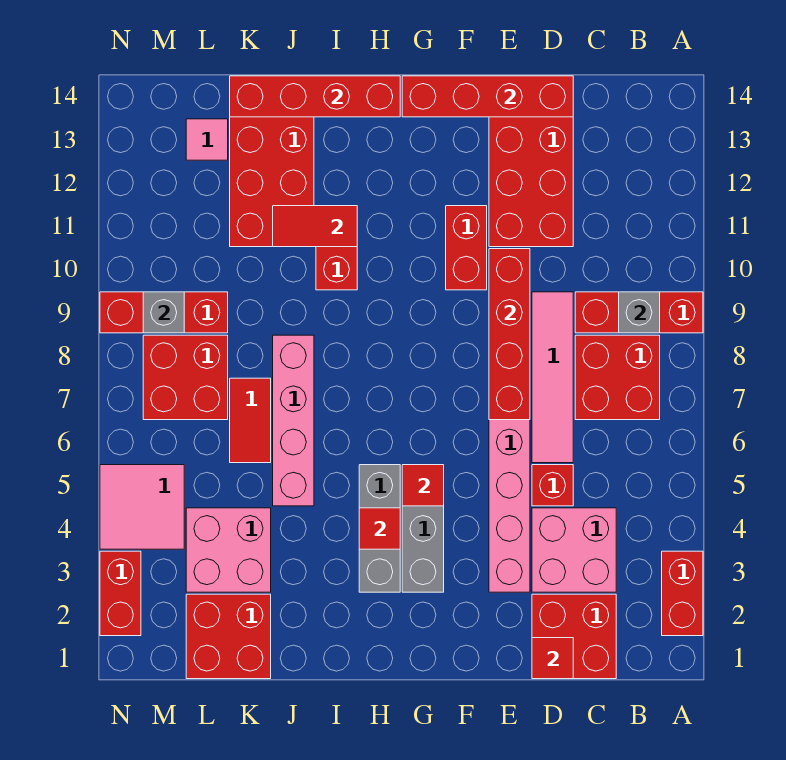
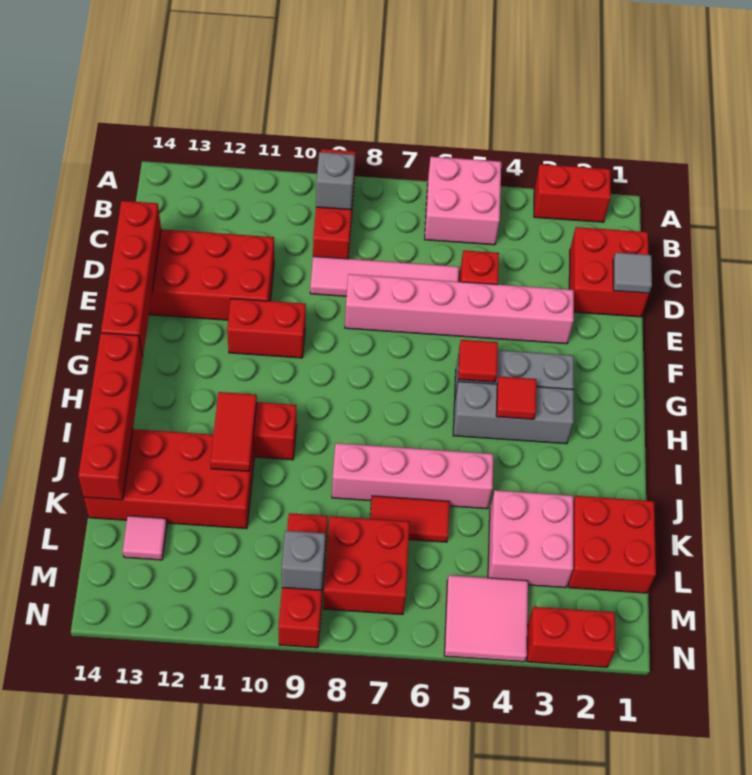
red 2x2 brick [575,335,660,420] -> none
pink 2x2 brick [532,508,616,592] -> pink 2x2 brick moved to [425,157,501,245]
red 1x1 tile [532,638,573,679] -> grey 1x1 tile [613,253,652,293]
red 1x4 brick [489,249,530,420] -> none

